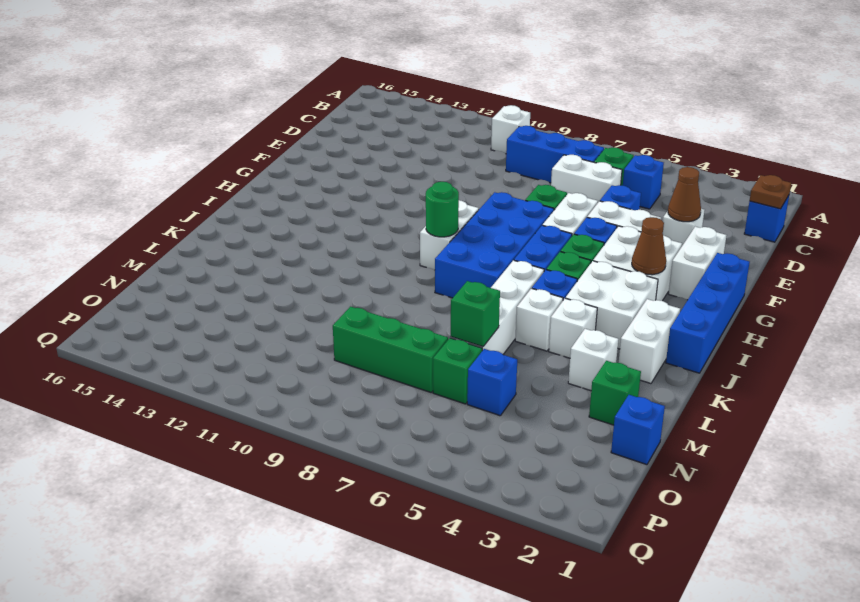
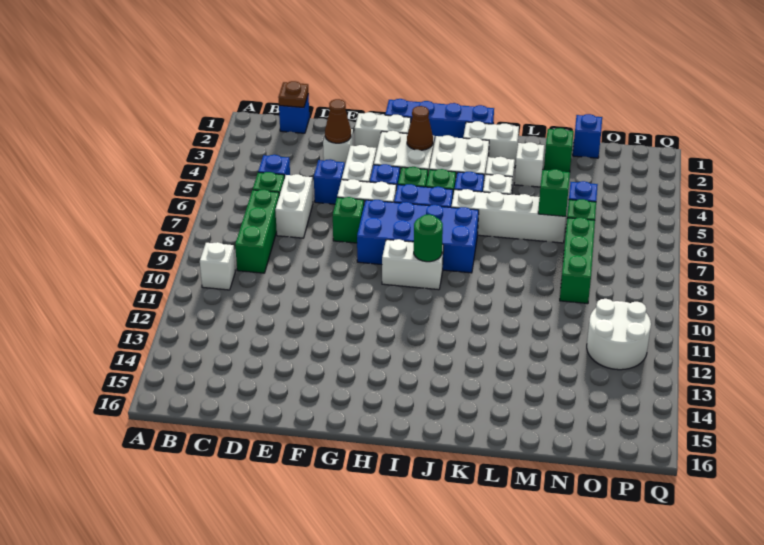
blue 1x3 brick [506,126,604,183] -> green 1x3 brick [235,189,279,273]
none -> white 2x2 round brick [587,299,651,370]

